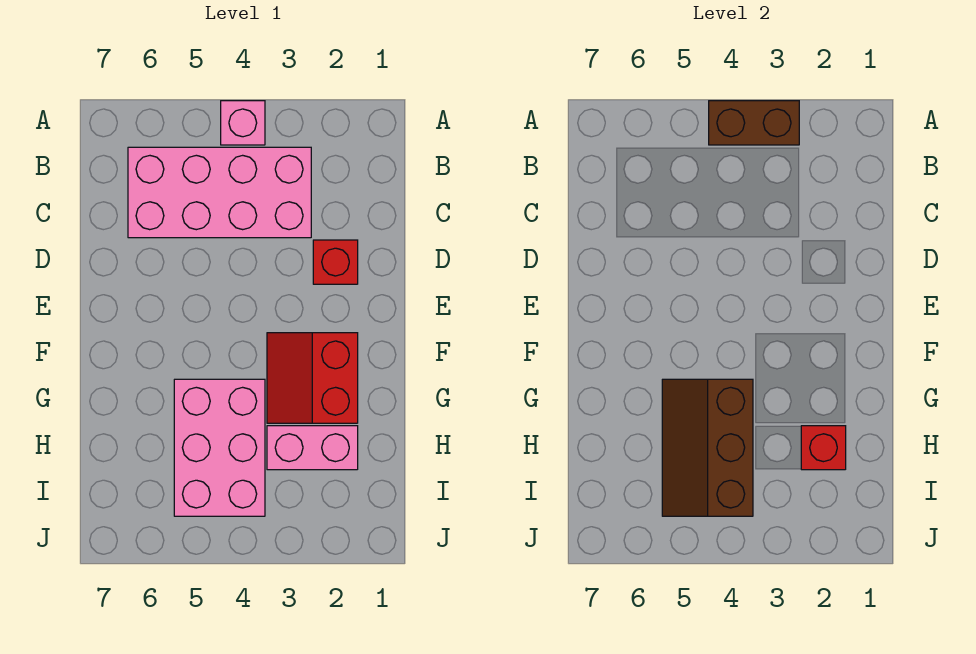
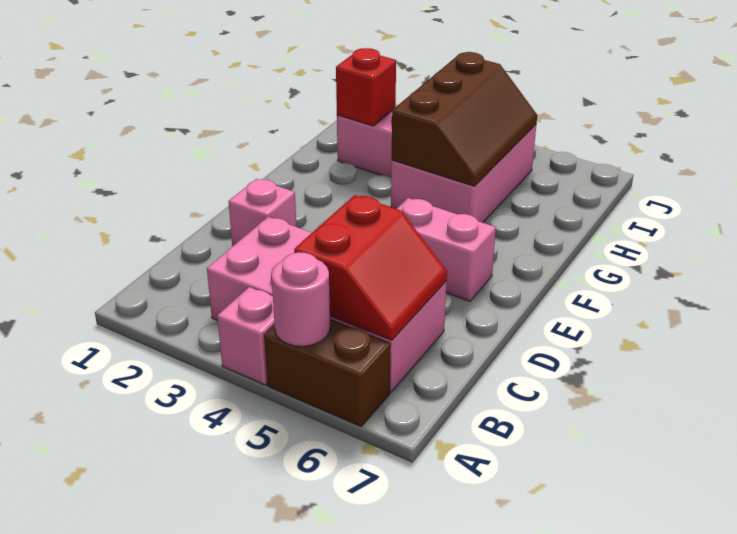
brown 1x2 brick [709,101,799,145] -> brown 1x2 brick moved to [264,319,391,426]
none -> pink 1x1 round brick [271,252,330,346]
red 1x1 brick [313,240,358,284] -> pink 1x1 brick [228,179,297,247]
none -> pink 1x2 brick [397,198,496,301]
red 2x2 slope [267,333,358,423] -> red 2x2 slope moved to [294,195,447,340]

